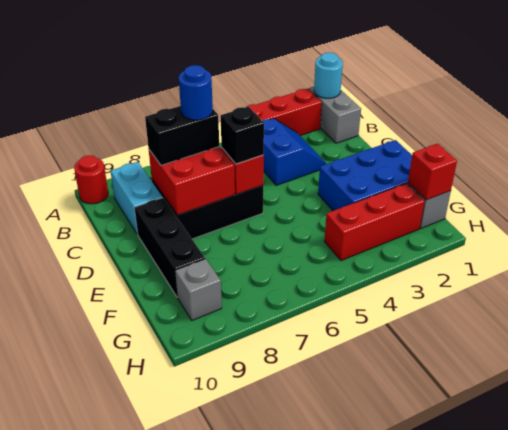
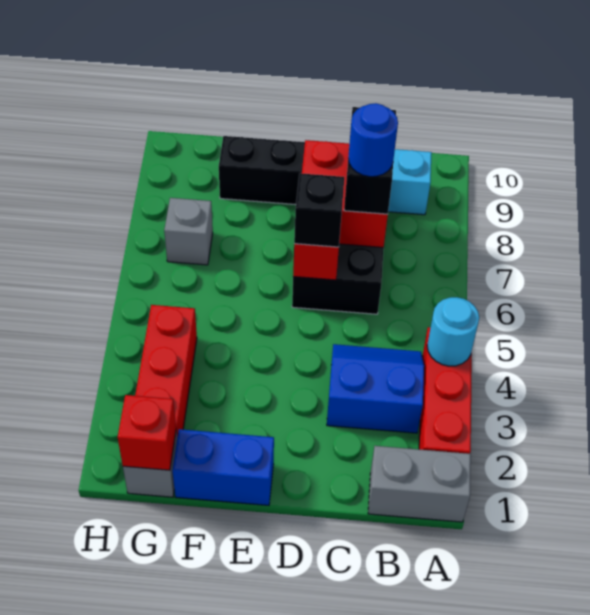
cyan 1x1 round brick [314,52,343,98] -> cyan 1x1 round brick moved to [427,297,479,366]
red 1x1 round brick [74,155,108,204] -> none
blue 2x2 slope [262,118,326,185] -> blue 2x2 slope turned to [327,344,424,433]
blue 2x3 brick [318,140,412,211] -> blue 1x2 brick [172,429,274,505]
grey 1x1 brick [175,259,222,320] -> grey 1x1 brick moved to [164,198,213,265]

